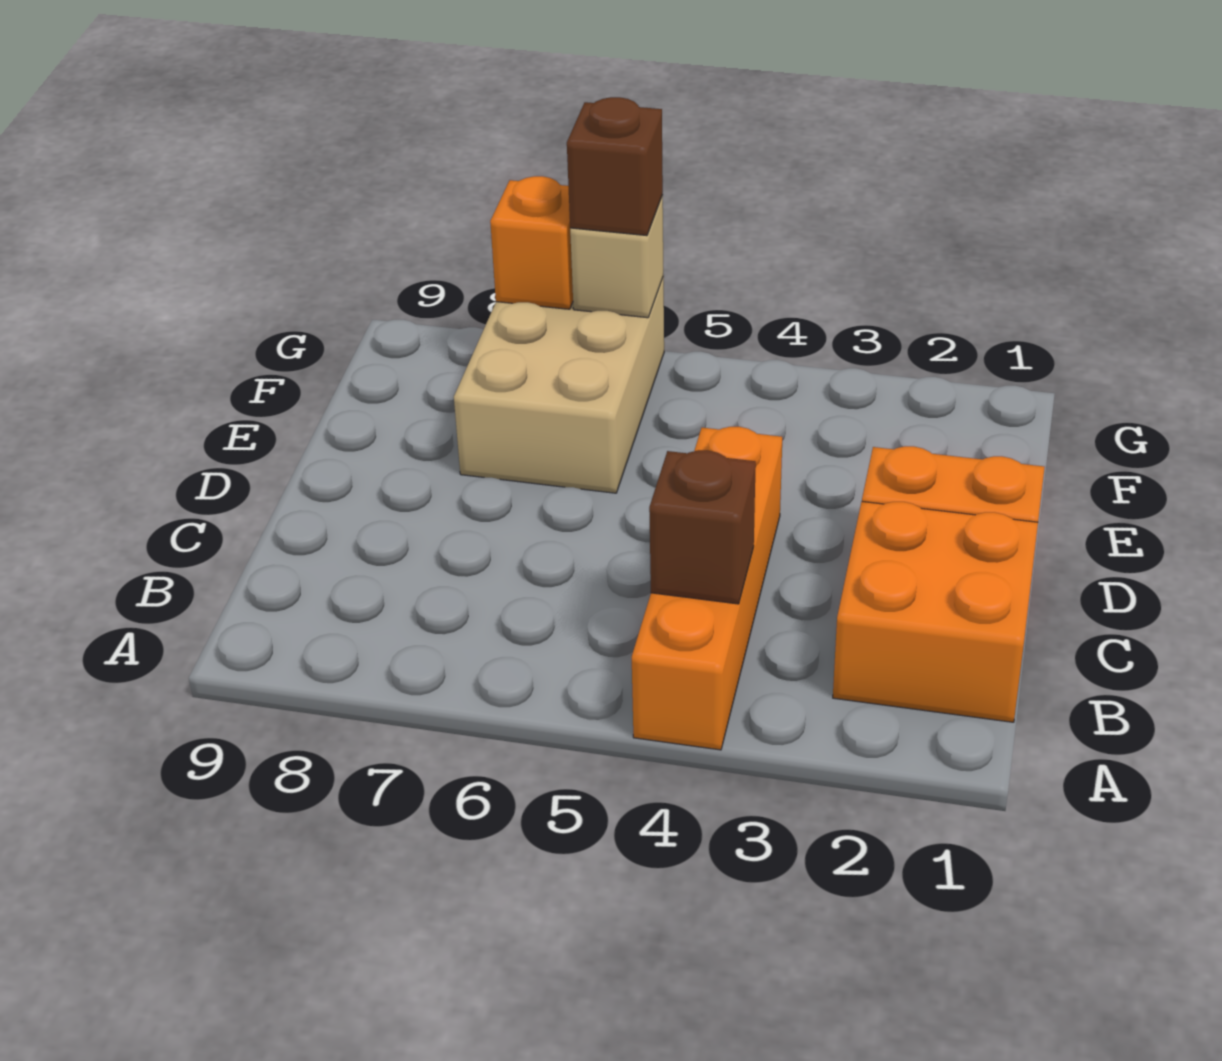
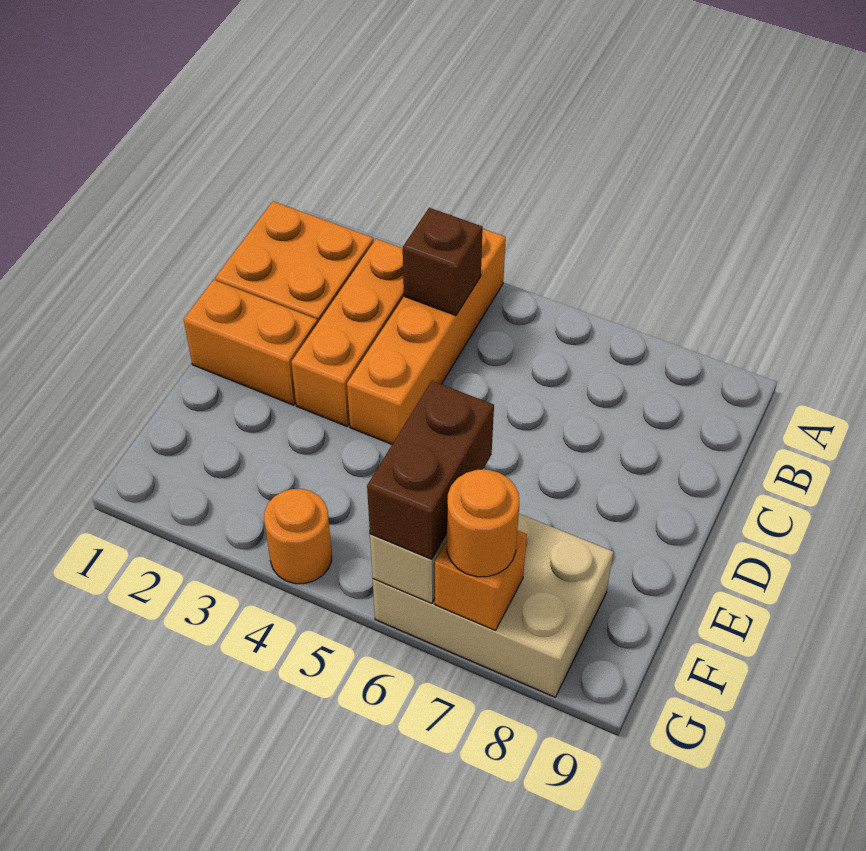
none -> orange 1x3 brick [291,239,404,426]
tan 2x3 brick [454,276,664,493] -> tan 2x3 brick turned to [373,514,613,697]
none -> orange 1x1 round brick [264,489,332,584]
brown 1x1 brick [567,97,663,236] -> brown 1x2 brick [367,381,494,559]
none -> orange 1x1 round brick [447,470,519,577]

